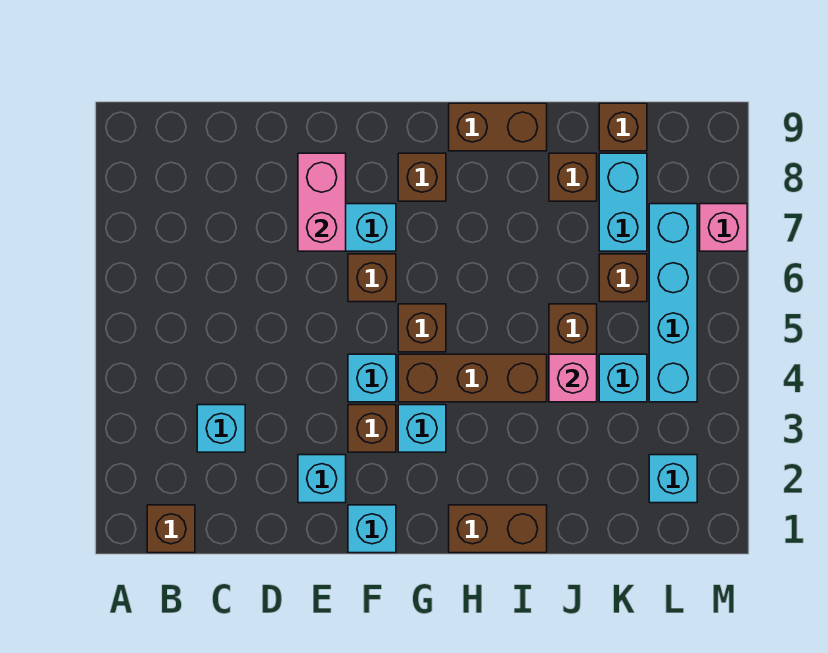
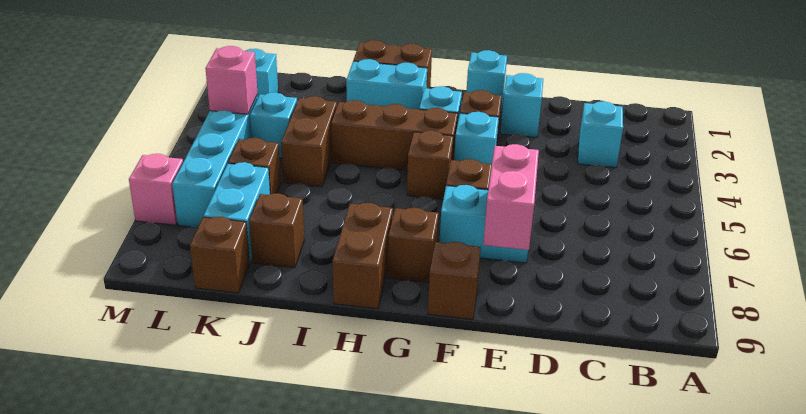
brown 1x1 brick [147,505,195,553] -> brown 1x1 brick moved to [428,242,481,320]
none -> cyan 1x2 brick [346,59,427,109]
brown 1x2 brick [449,103,547,151] -> brown 1x2 brick turned to [333,203,393,309]
pink 1x1 brick [549,354,597,402] -> pink 1x1 brick moved to [205,46,258,114]

